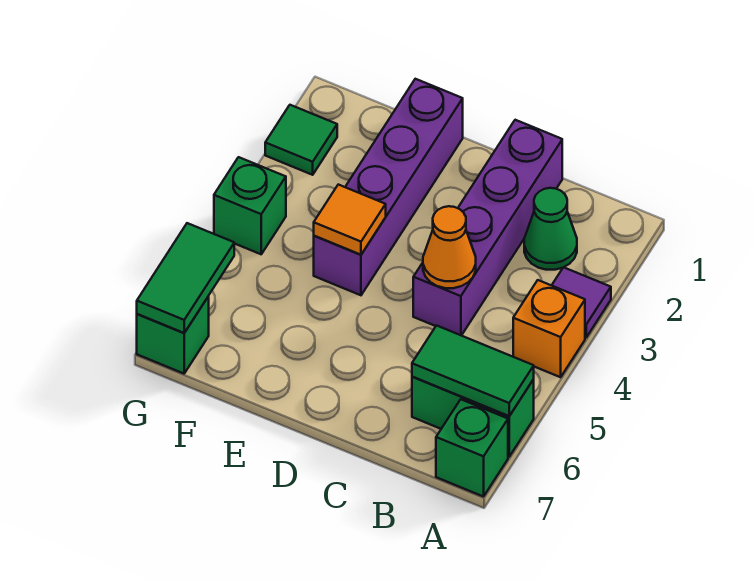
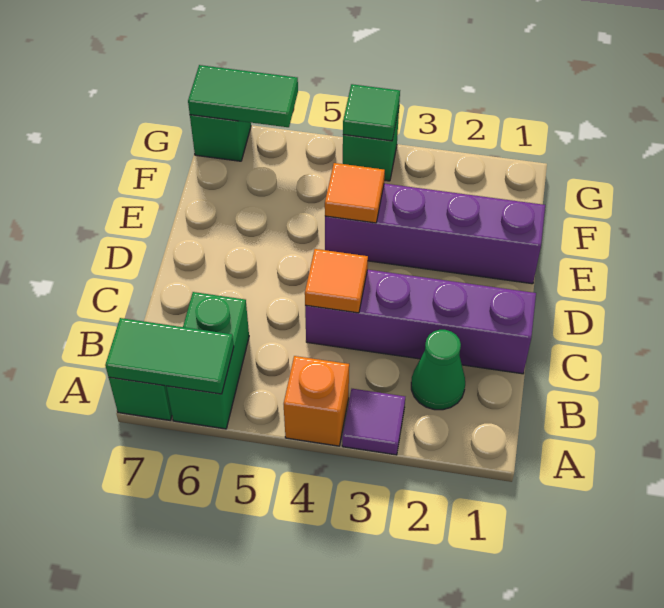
green 1x2 tile [412,326,534,416] -> green 1x2 tile turned to [105,318,234,394]
orange 1x1 cone [423,206,476,288] -> orange 1x1 tile [305,249,368,313]
green 1x1 tile [265,105,337,175] -> green 1x1 tile moved to [343,84,400,141]

